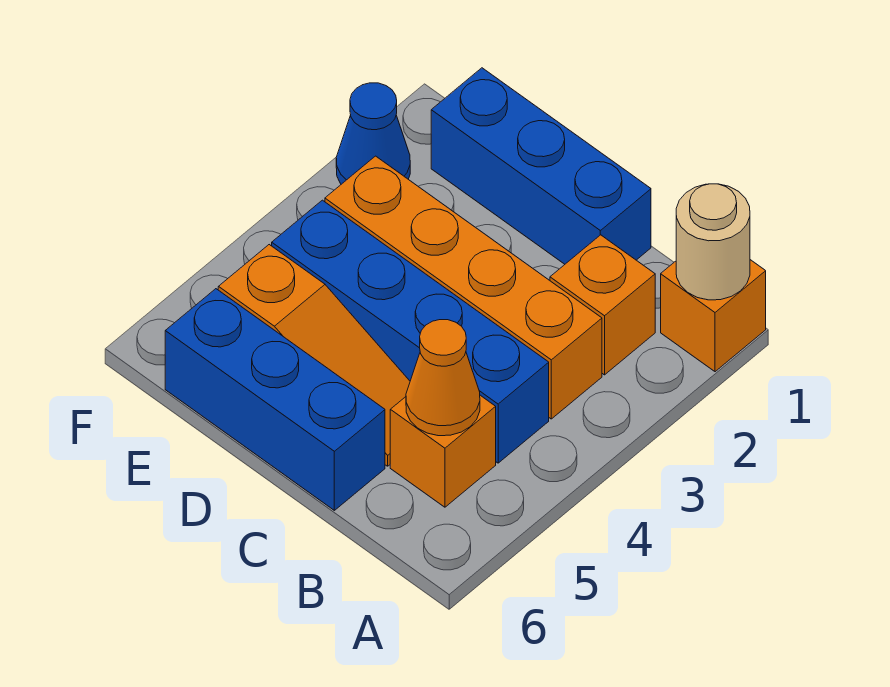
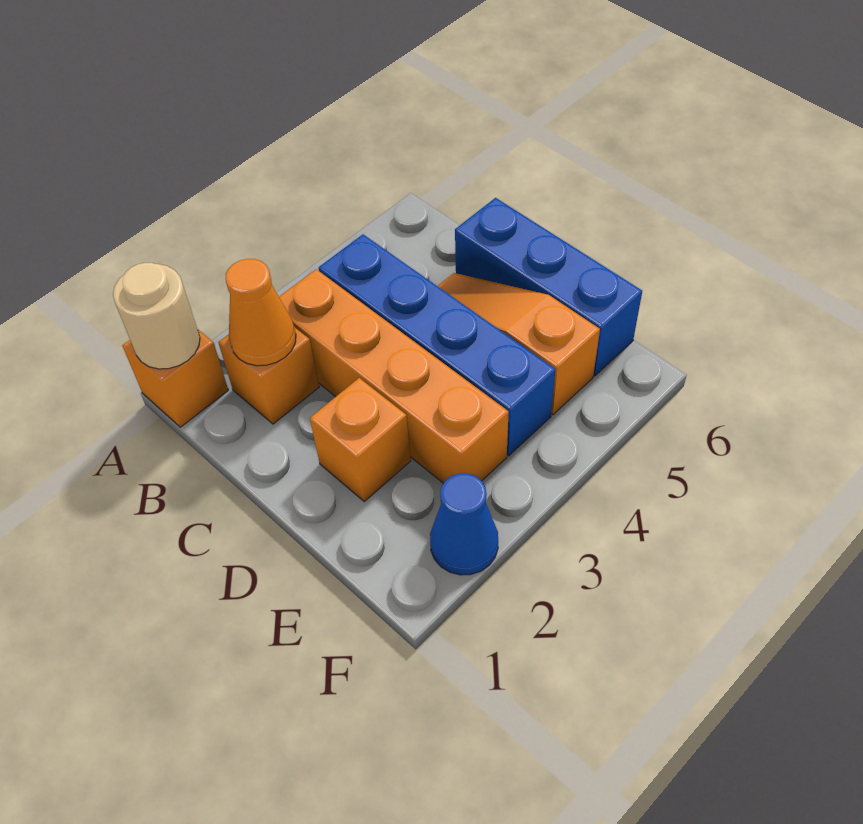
orange 1x1 brick [390,395,496,507] -> orange 1x1 brick moved to [310,378,411,501]
orange 1x1 cone [406,320,480,436] -> orange 1x1 cone moved to [226,259,296,366]
blue 1x3 brick [431,68,651,264] -> none

